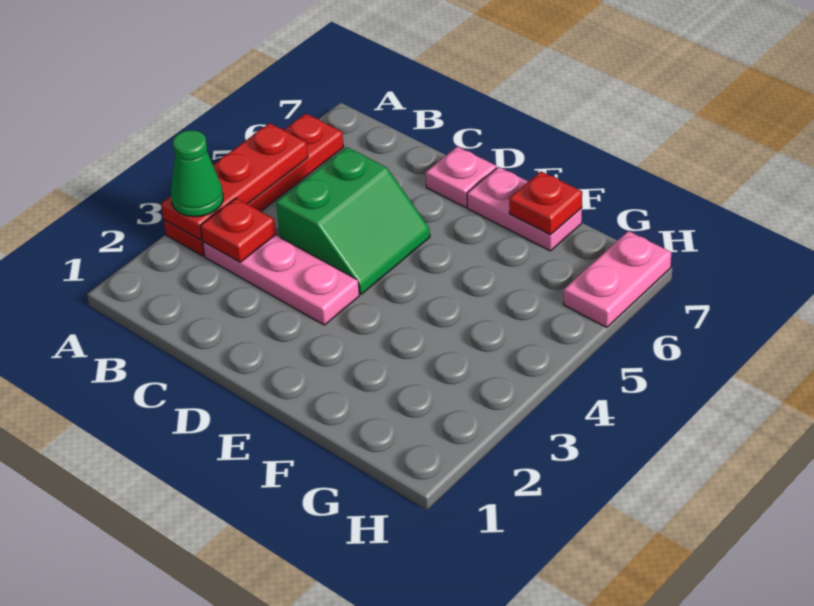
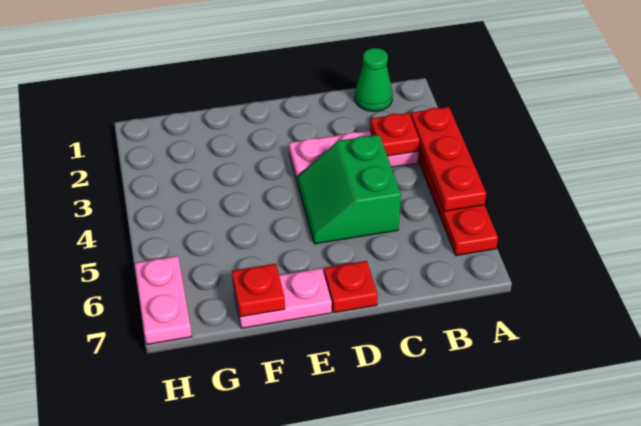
green 1x1 cone [171,130,223,217] -> green 1x1 cone moved to [355,48,393,111]
pink 1x1 plate [426,147,497,207] -> red 1x1 plate [324,261,378,313]

